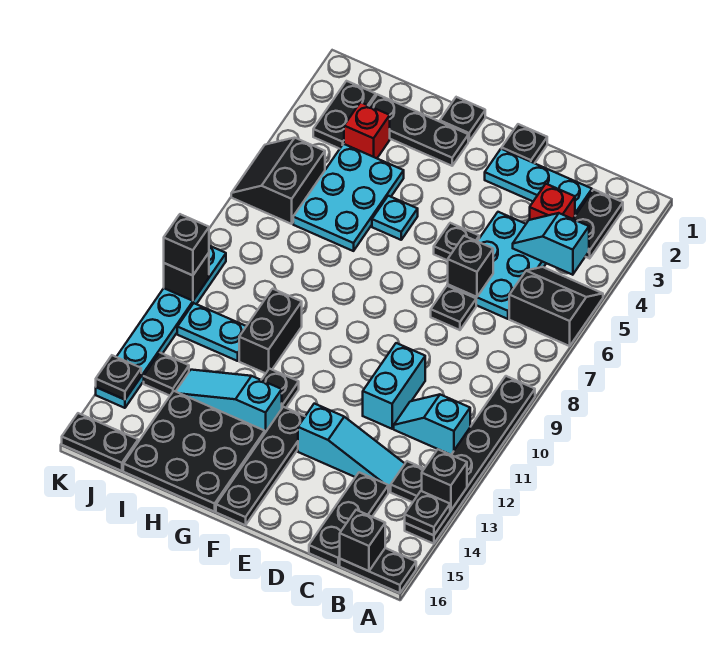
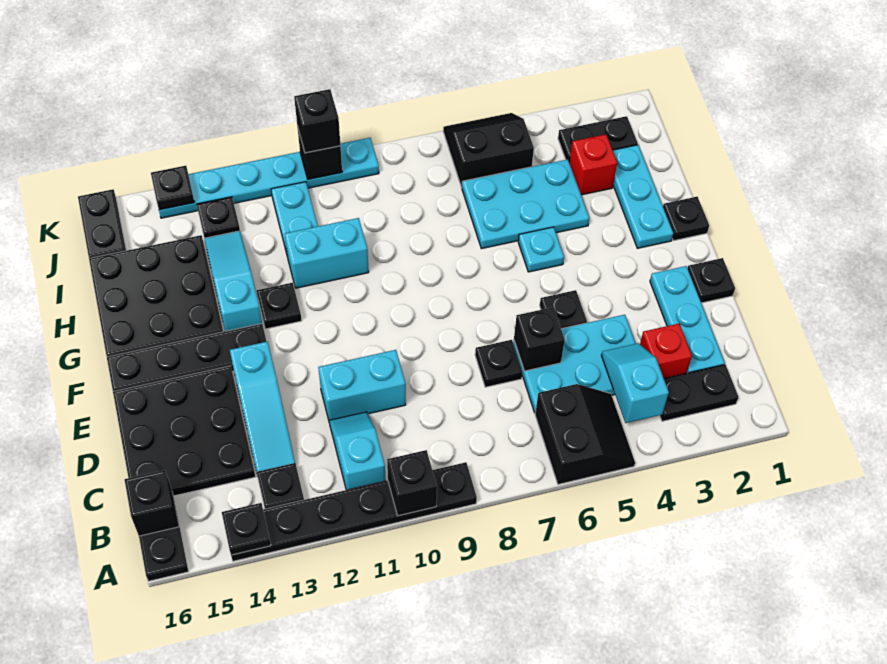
black 1x1 brick [422,450,467,511] -> black 1x1 brick moved to [387,450,437,516]
black 1x3 plate [309,472,388,566] -> black 3x3 plate [113,366,256,496]
black 1x3 plate [370,94,468,166] -> cyan 1x3 plate [613,145,673,248]
black 1x2 brick [239,289,302,373] -> cyan 1x2 brick [285,218,369,288]

